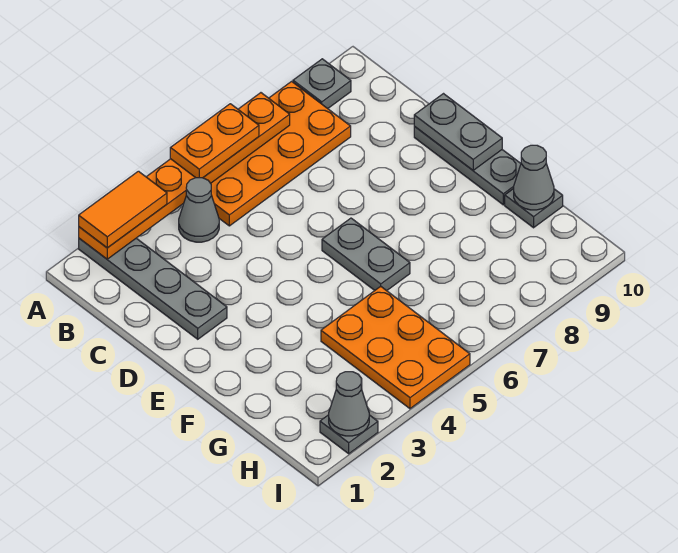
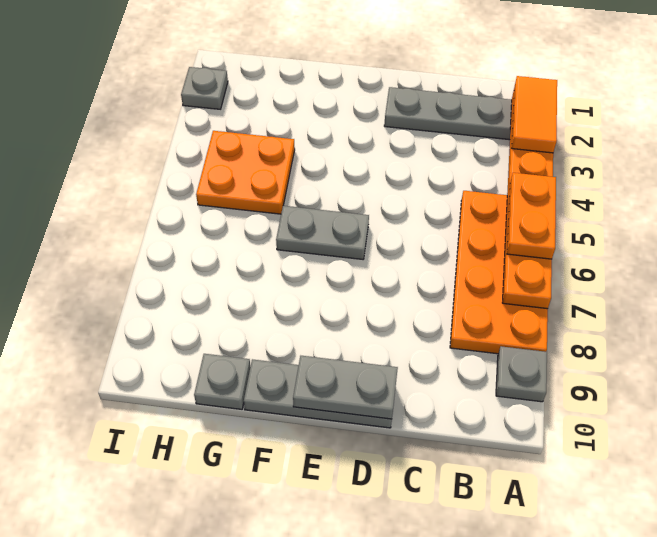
grey 1x1 cone [179,178,219,242] -> none
orange 2x3 plate [321,286,470,409] -> orange 2x2 plate [196,131,295,214]
grey 1x1 cone [514,145,554,210] -> none
grey 1x1 cone [329,372,369,436] -> none

